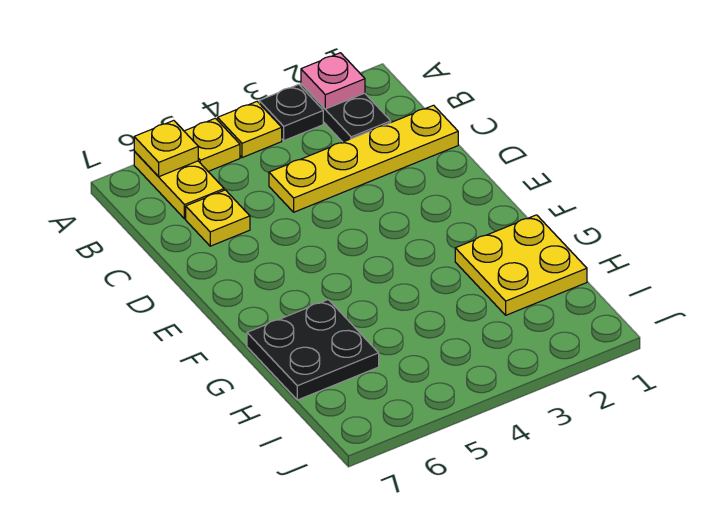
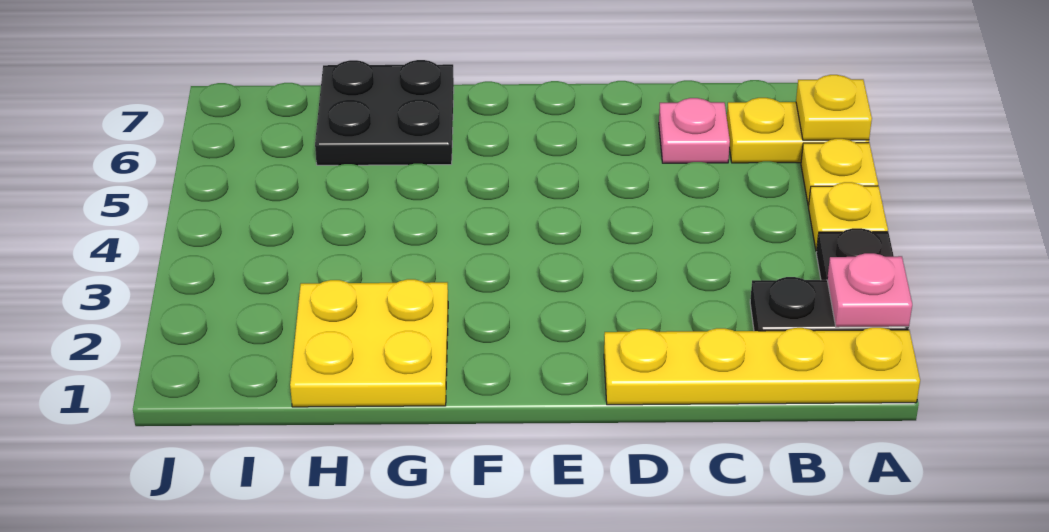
yellow 1x4 plate [269,105,458,212] -> yellow 1x4 plate turned to [604,327,920,405]
yellow 1x1 plate [186,190,250,246] -> pink 1x1 plate [659,98,730,163]

